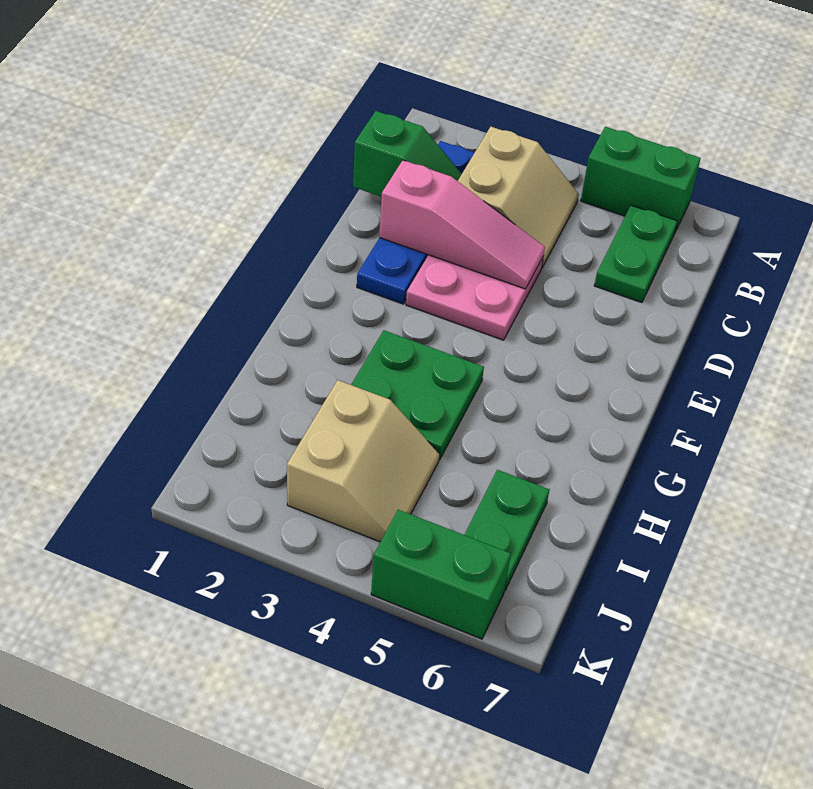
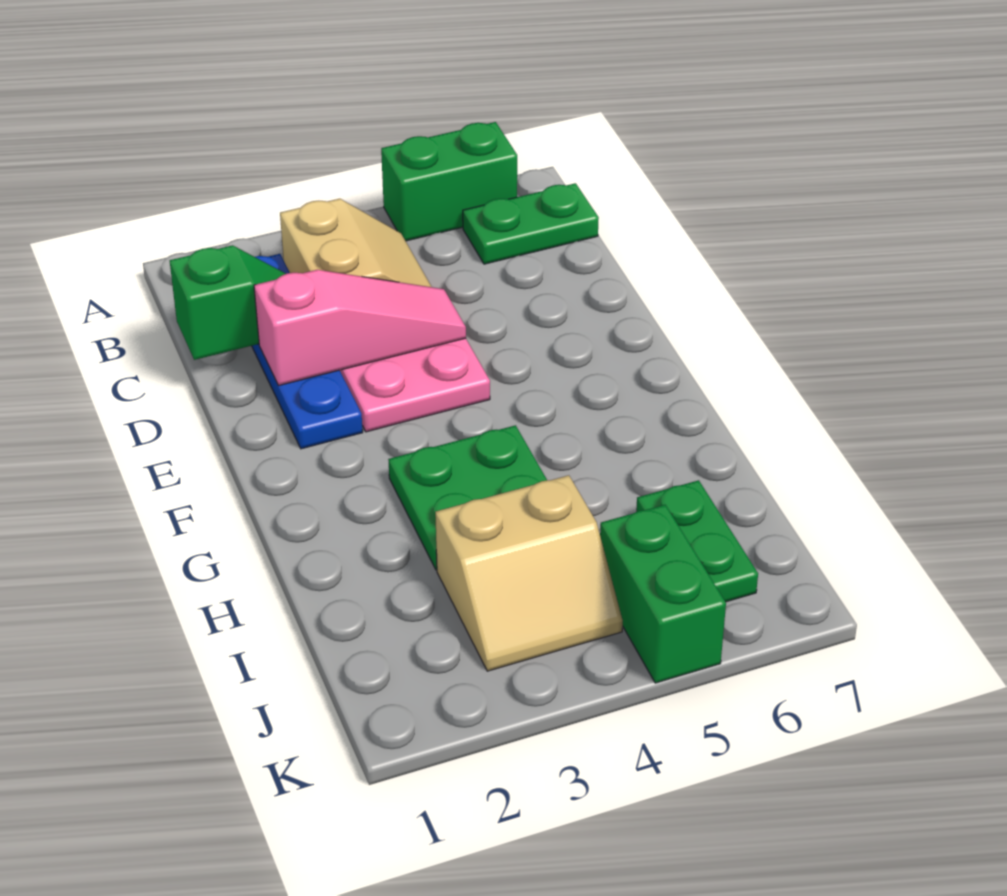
green 1x2 plate [594,205,677,303] -> green 1x2 plate turned to [463,183,599,264]
tan 2x2 slope [287,380,440,542] -> tan 2x2 slope turned to [435,475,623,671]
green 1x2 brick [371,510,511,639] -> green 1x2 brick turned to [600,505,726,683]

